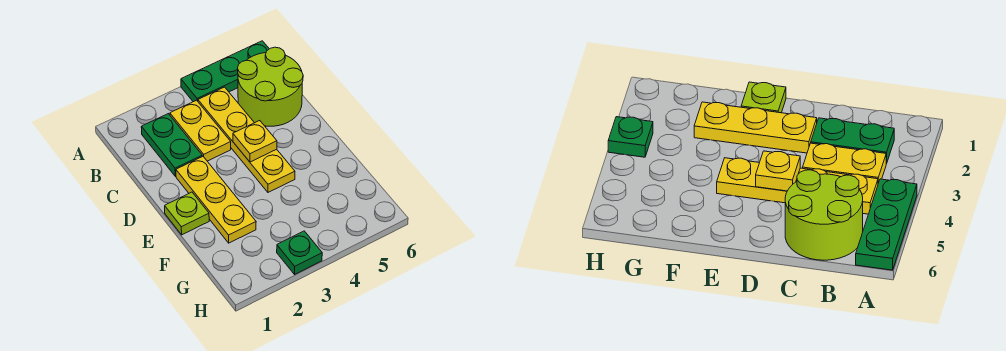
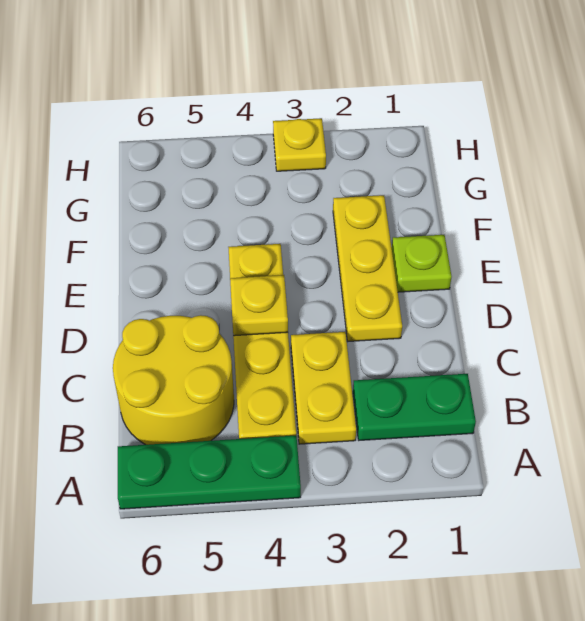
green 1x2 plate [141,114,202,176] -> green 1x2 plate turned to [353,374,476,440]
lime 2x2 round brick [238,47,303,126] -> yellow 2x2 round brick [113,315,234,445]
green 1x1 plate [277,231,322,274] -> yellow 1x1 plate [273,118,326,171]

